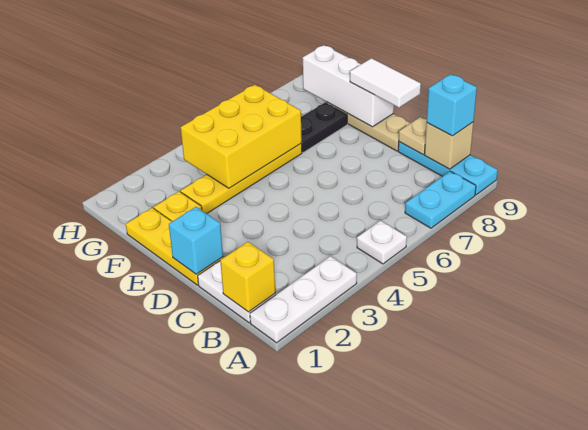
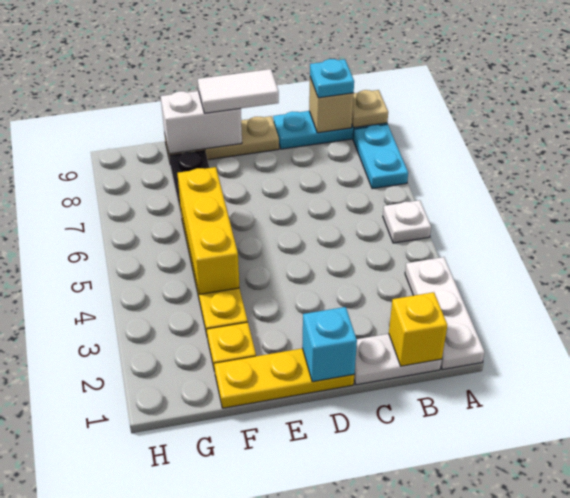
cyan 1x1 brick [427,74,477,136] -> cyan 1x1 plate [310,59,354,98]
tan 1x1 plate [399,117,427,154] -> tan 1x1 plate moved to [352,90,388,128]
white 1x3 brick [303,45,394,127] -> white 1x2 brick [161,91,242,154]
yellow 2x3 brick [181,85,302,188] -> yellow 1x3 brick [177,167,240,294]

